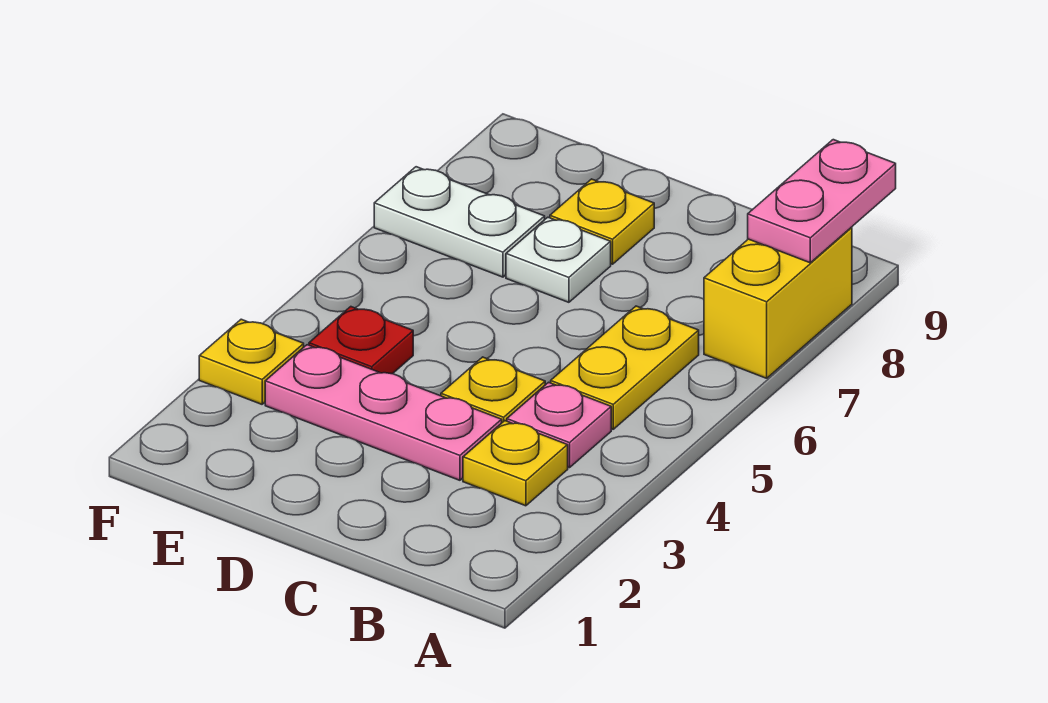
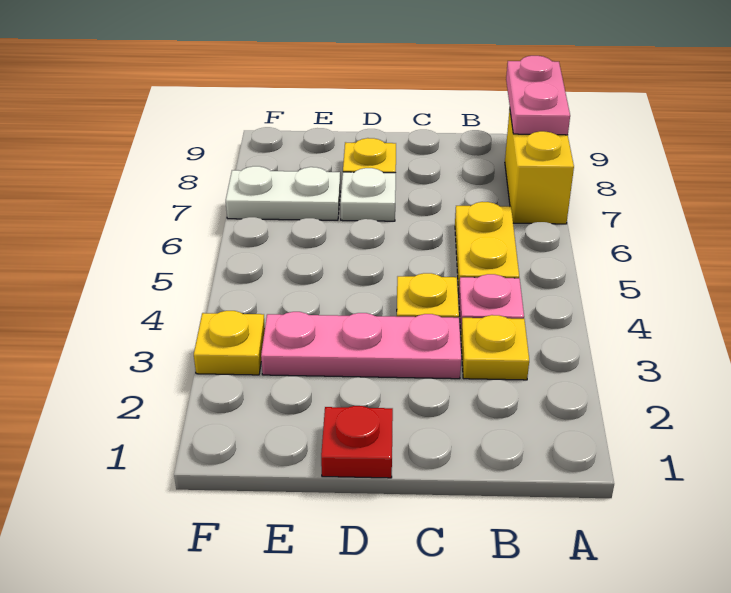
red 1x1 plate [309,307,413,374] -> red 1x1 plate moved to [321,406,393,478]

